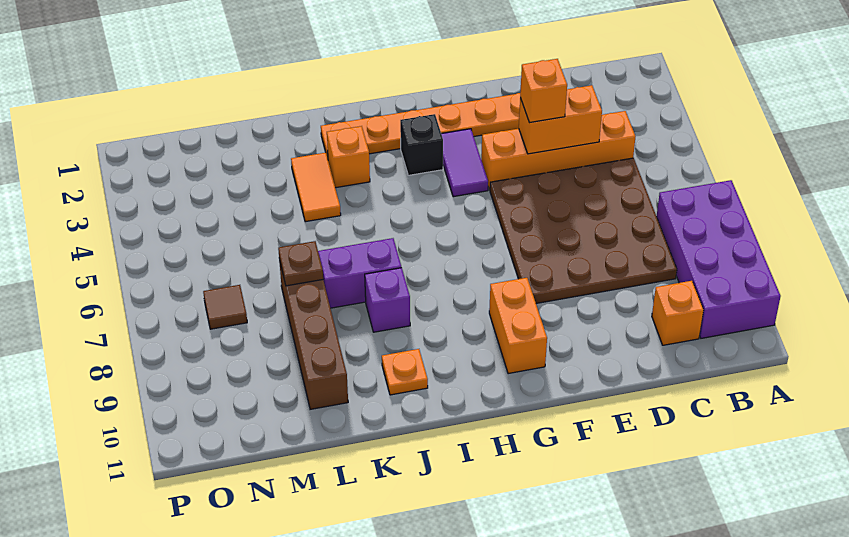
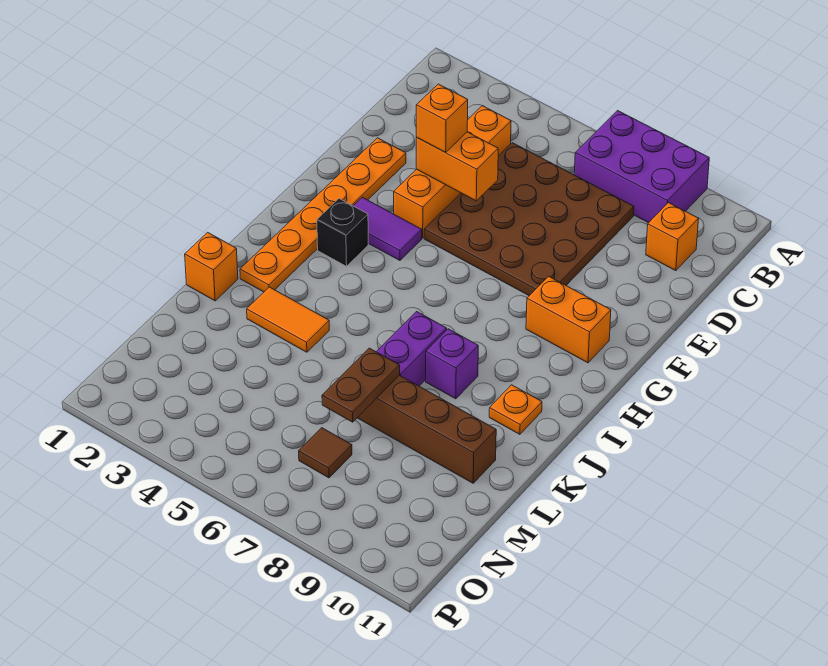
purple 2x4 brick [657,180,781,338] -> purple 2x3 brick [574,111,709,223]
orange 1x2 brick [519,85,602,154] -> orange 1x2 brick turned to [416,132,498,201]
orange 1x1 brick [327,126,370,188] -> orange 1x1 brick moved to [185,232,238,301]
brown 1x1 plate [278,241,323,286] -> brown 1x2 plate [322,348,400,422]

